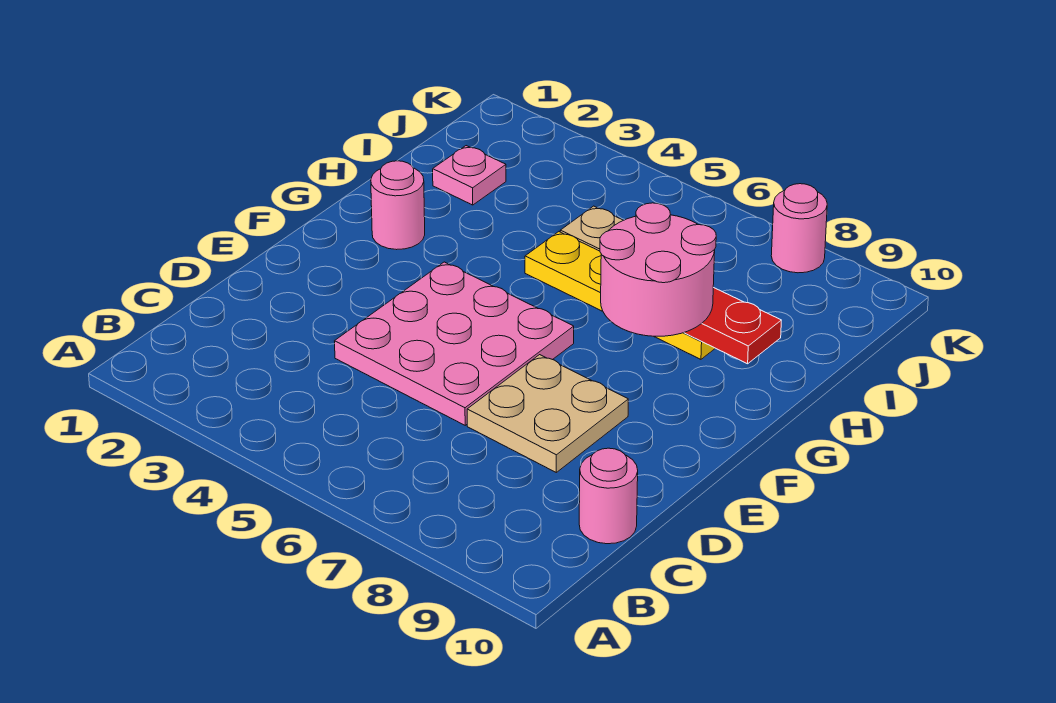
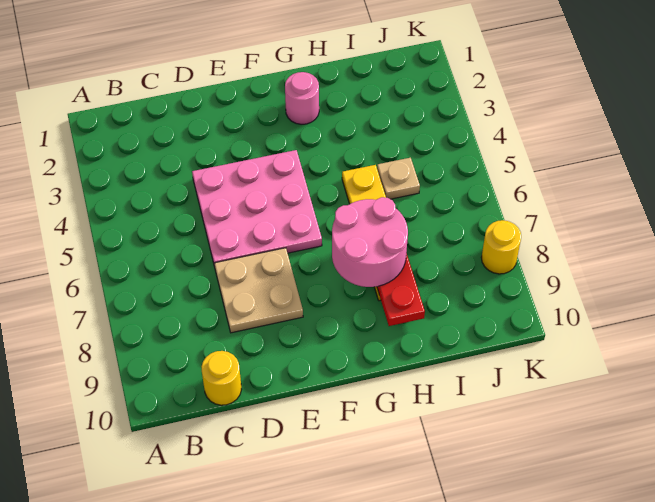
pink 1x1 round brick [579,448,638,544] -> yellow 1x1 round brick [201,351,242,405]
pink 1x1 plate [433,146,506,205] -> none
pink 1x1 round brick [771,184,827,273] -> yellow 1x1 round brick [481,220,521,274]

